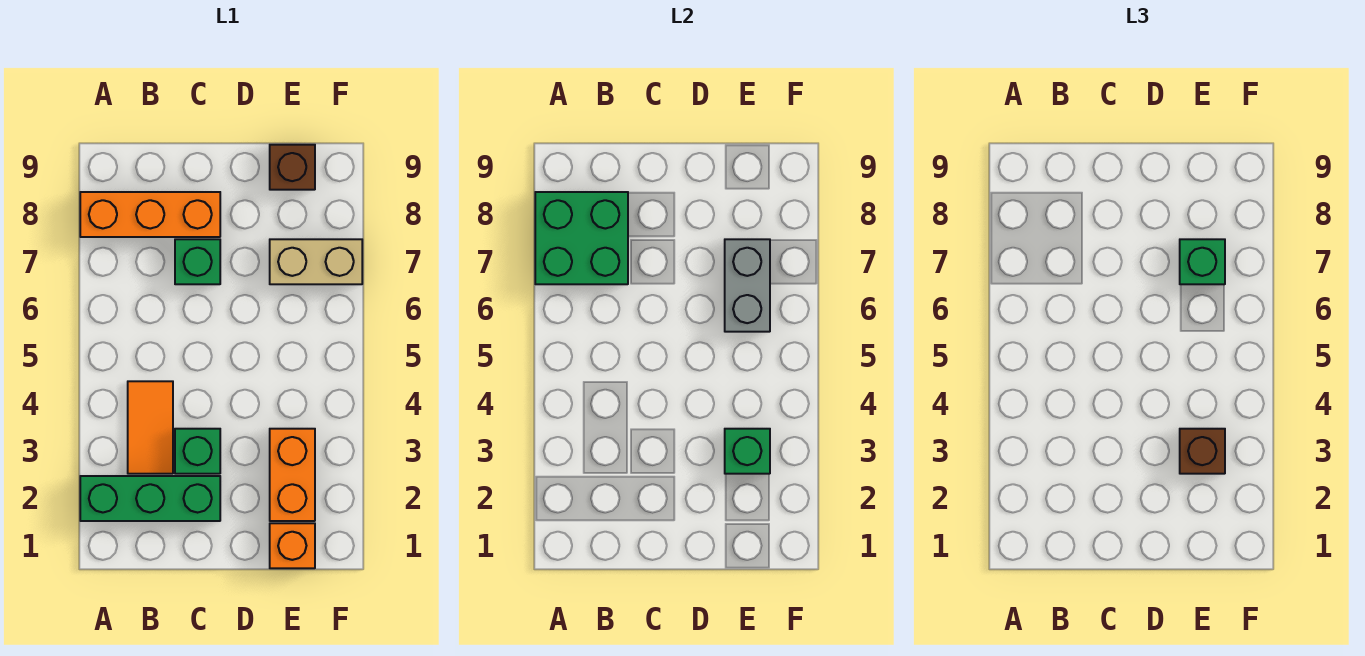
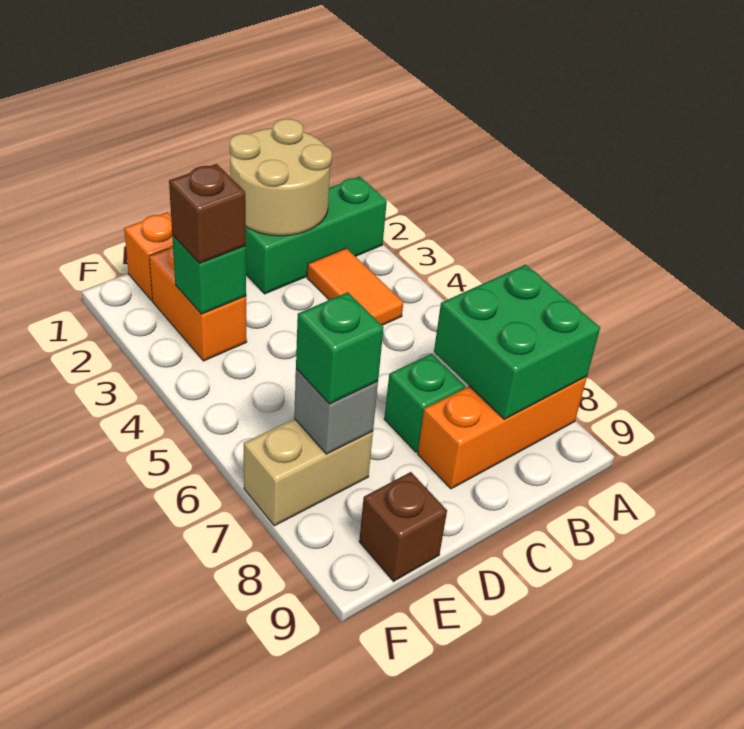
none -> tan 2x2 round brick [230,119,332,236]
green 1x1 brick [175,429,220,474] -> none
grey 1x2 brick [725,239,770,332] -> grey 1x1 brick [294,369,378,454]

